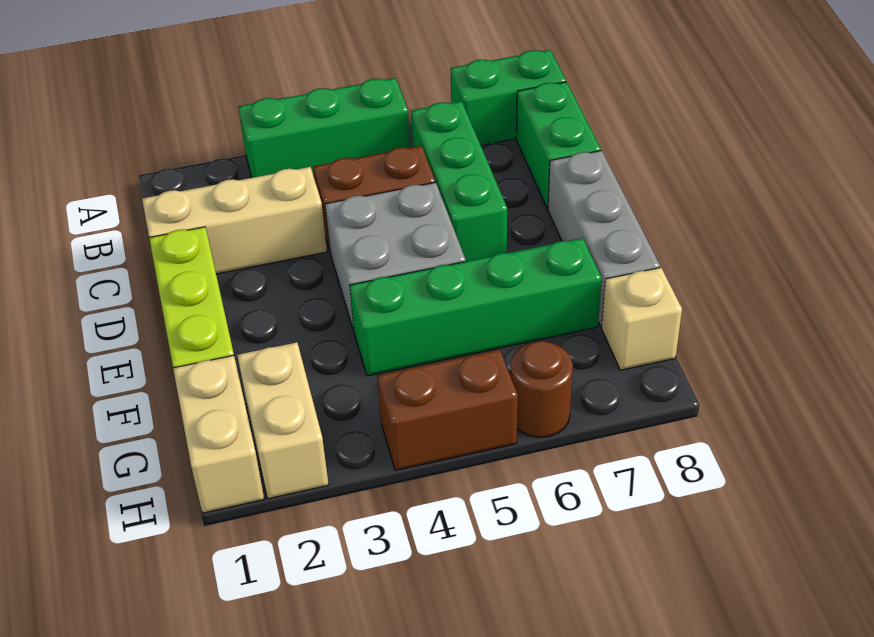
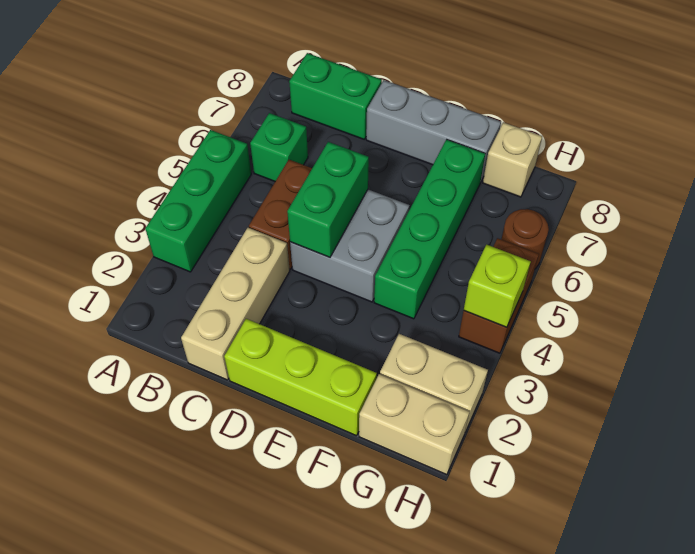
green 1x2 brick [450,50,566,146] -> green 1x2 brick moved to [287,142,369,257]
green 1x3 brick [411,101,507,261] -> green 1x1 brick [250,113,308,181]
none -> lime 1x1 brick [464,245,531,327]

